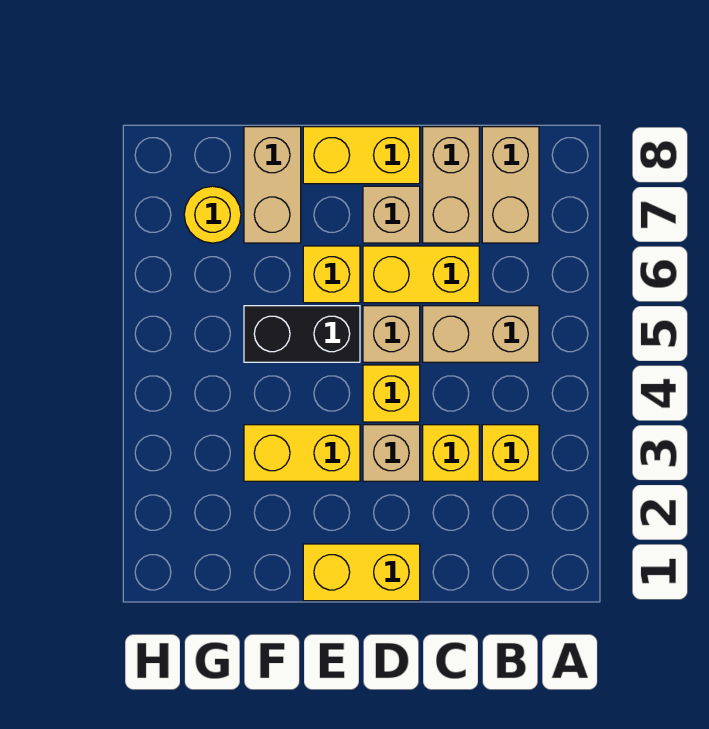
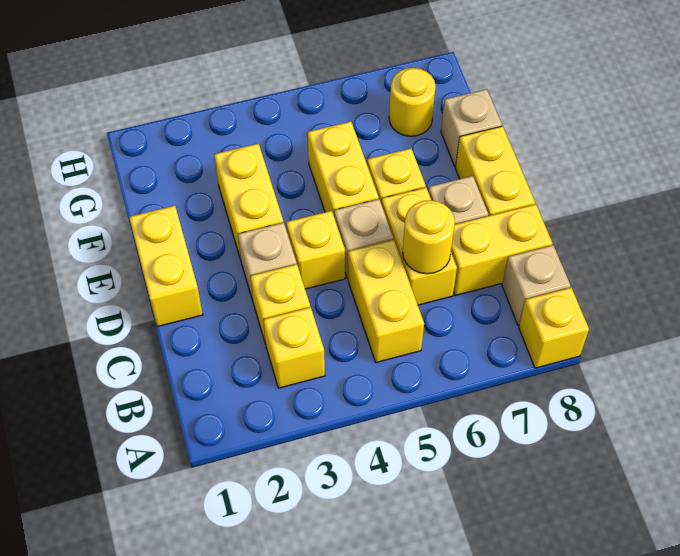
none -> yellow 1x1 brick [519,288,589,368]
tan 1x2 brick [423,306,539,362] -> yellow 1x2 brick [348,240,424,363]
tan 1x2 brick [482,127,539,243] -> tan 1x1 brick [502,245,570,325]
none -> yellow 1x1 round brick [403,200,455,274]
tan 1x2 brick [423,127,479,243] -> yellow 1x2 brick [451,204,552,296]
black 1x2 brick [244,306,360,362] -> yellow 1x2 brick [308,122,379,215]
tan 1x2 brick [244,127,301,243] -> tan 1x1 brick [441,89,502,167]

